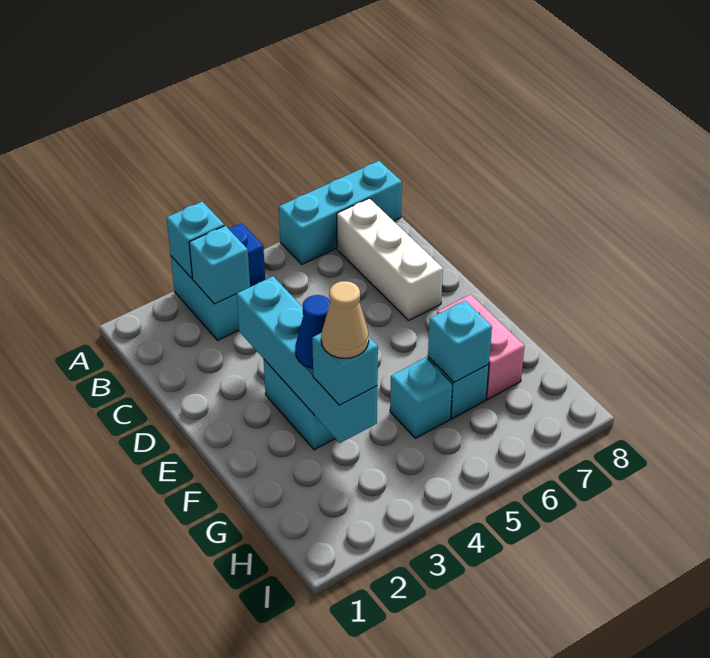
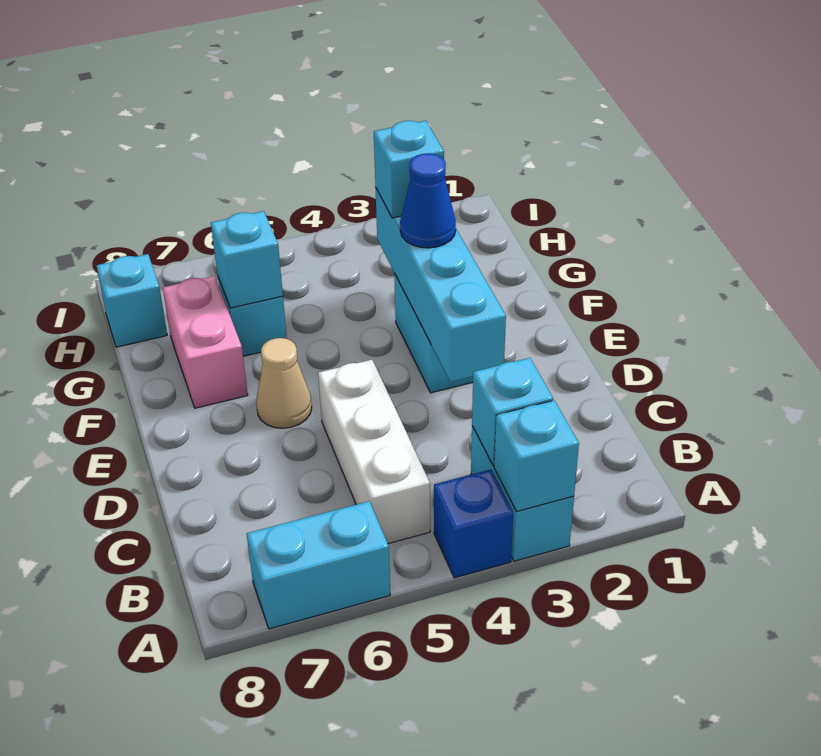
cyan 1x3 brick [279,161,402,264] -> cyan 1x2 brick [247,501,390,629]
white 1x3 brick [337,198,443,320] -> white 1x3 brick moved to [318,360,430,543]
tan 1x1 cone [321,281,369,358] -> tan 1x1 cone moved to [256,338,312,428]
cyan 1x1 brick [390,358,452,438] -> cyan 1x1 brick moved to [96,254,167,347]

